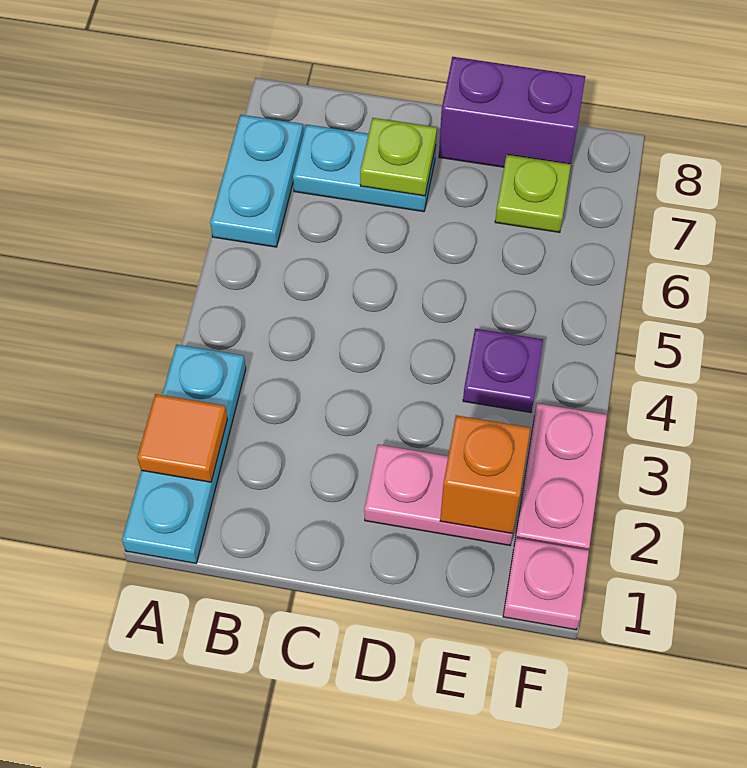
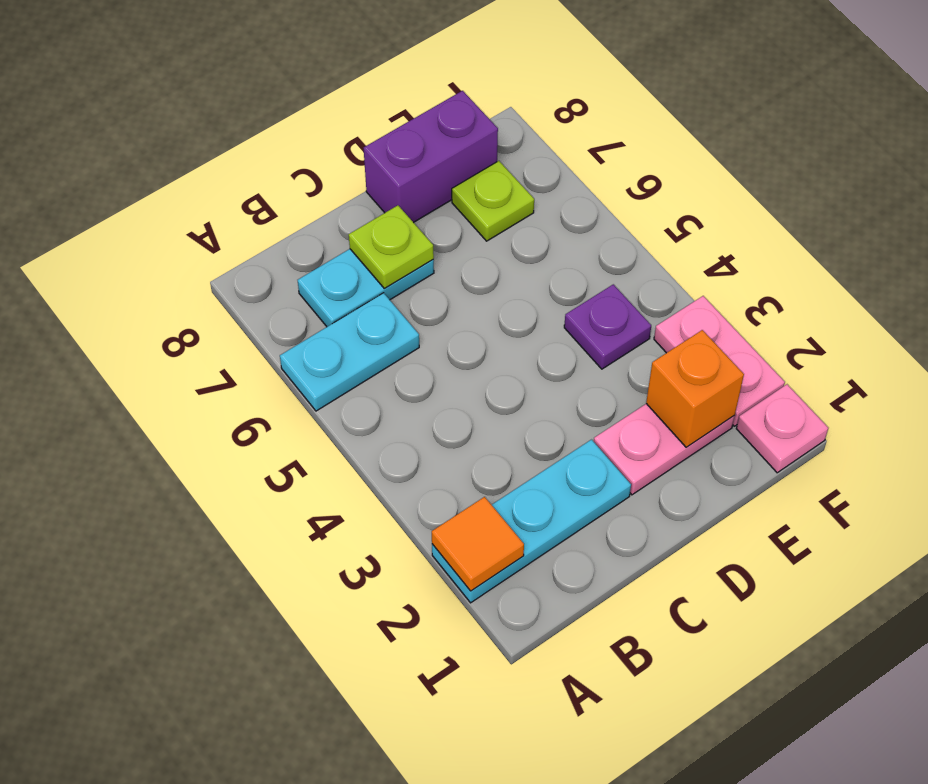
cyan 1x3 plate [122,345,246,563] -> cyan 1x3 plate turned to [432,440,631,603]
cyan 1x2 plate [210,115,304,247] -> cyan 1x2 plate turned to [280,293,419,411]

